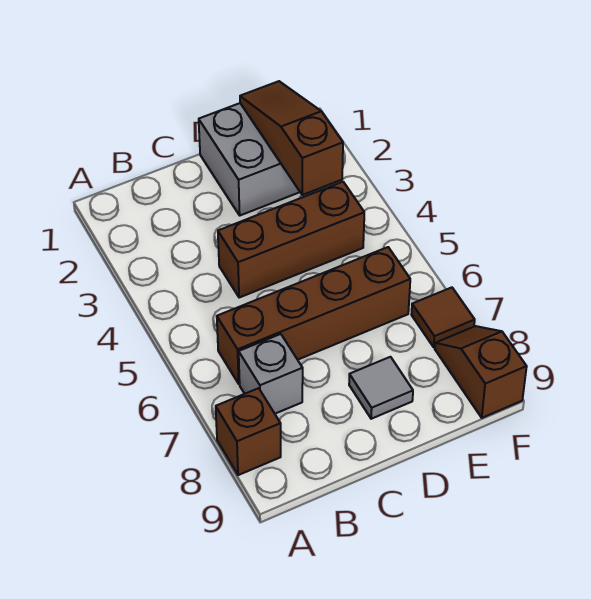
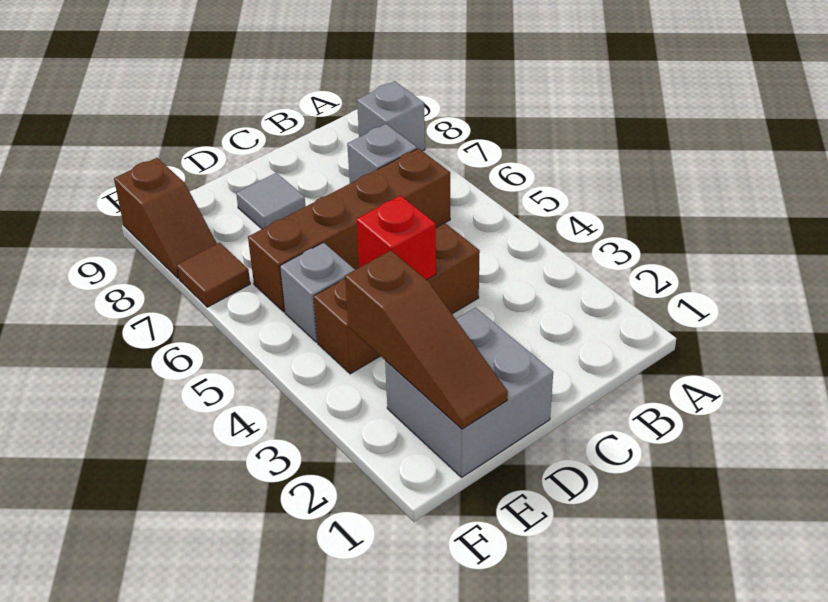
brown 1x1 brick [216,388,281,475] -> grey 1x1 brick [357,81,425,151]
none -> red 1x1 brick [357,195,436,280]
none -> grey 1x1 brick [280,243,355,342]

